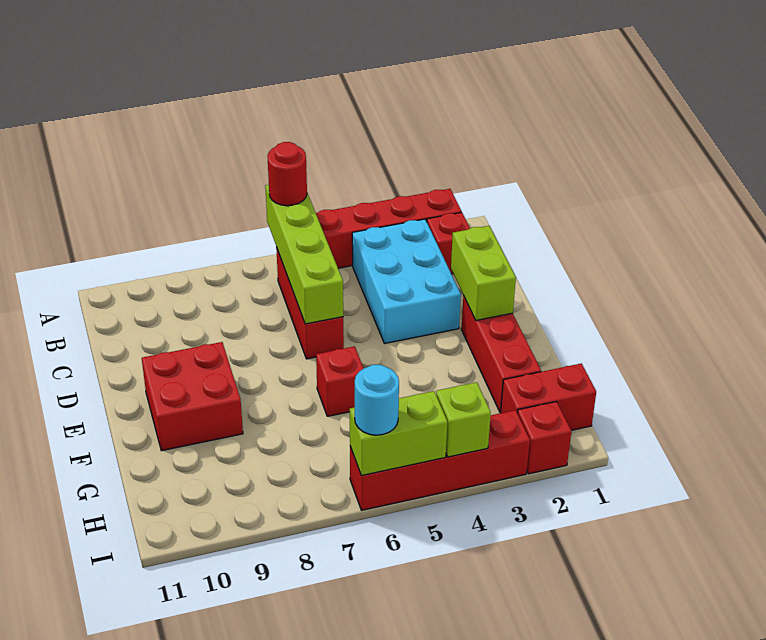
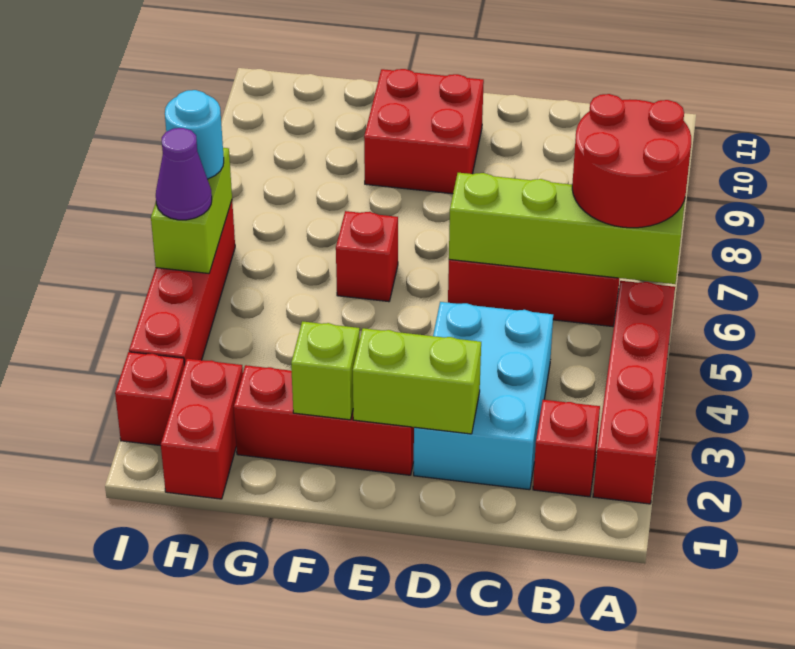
red 1x1 round brick [267,142,307,206] -> red 2x2 round brick [572,94,691,228]
cyan 2x3 brick [352,219,461,344] -> cyan 2x3 brick turned to [414,302,553,490]
lime 1x1 brick [436,382,491,457] -> lime 1x1 brick moved to [291,321,360,420]
none -> purple 1x1 cone [156,128,212,220]

